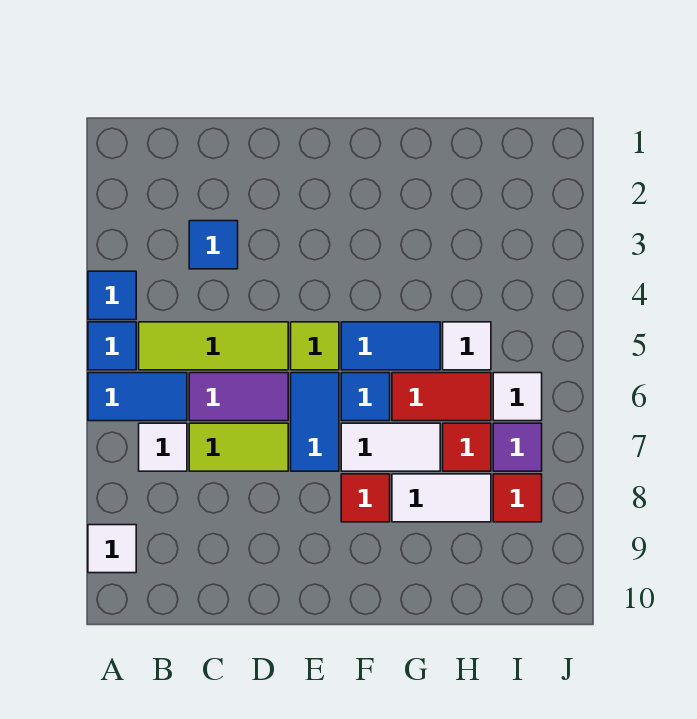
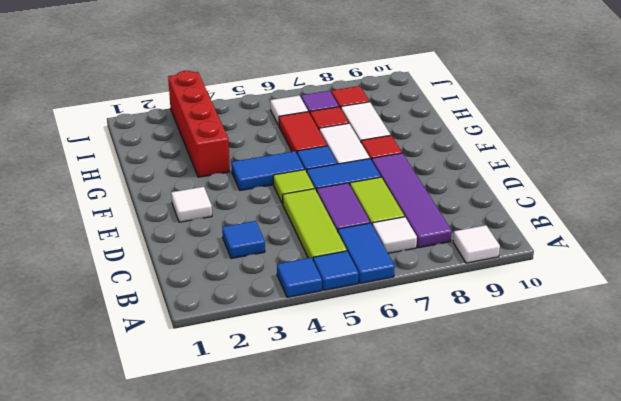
none -> purple 1x4 tile [372,153,452,248]
blue 1x2 tile [341,322,440,370] -> blue 1x2 tile turned to [231,151,305,191]
none -> red 1x4 brick [168,71,230,177]
white 1x1 tile [443,322,491,370] -> white 1x1 tile moved to [171,187,212,222]

